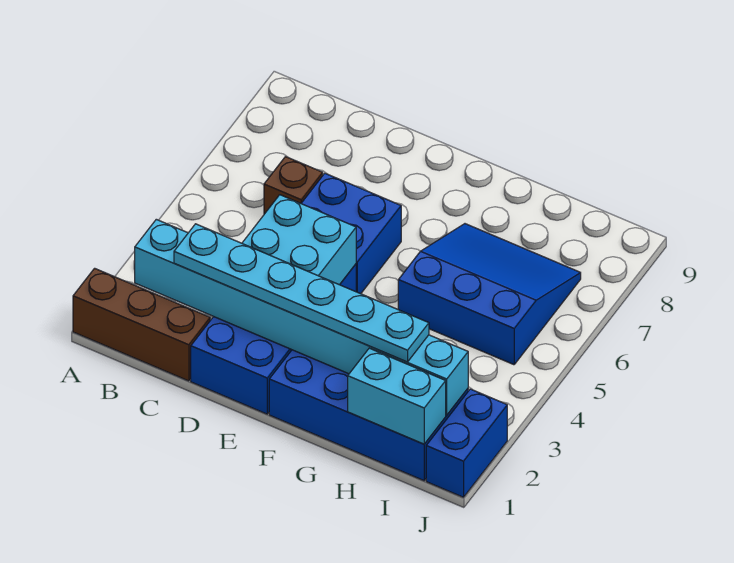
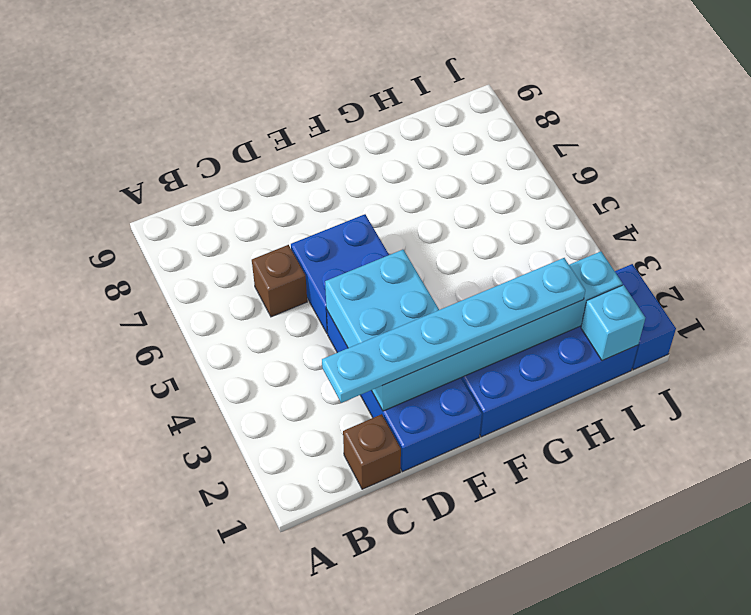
brown 1x3 brick [73,268,210,381] -> brown 1x1 brick [343,414,401,489]
cyan 1x8 brick [135,219,468,415] -> cyan 1x6 brick [371,251,622,411]
blue 3x3 slope [398,224,581,365] -> none
cyan 1x2 brick [348,348,446,444] -> cyan 1x1 brick [581,285,645,361]

